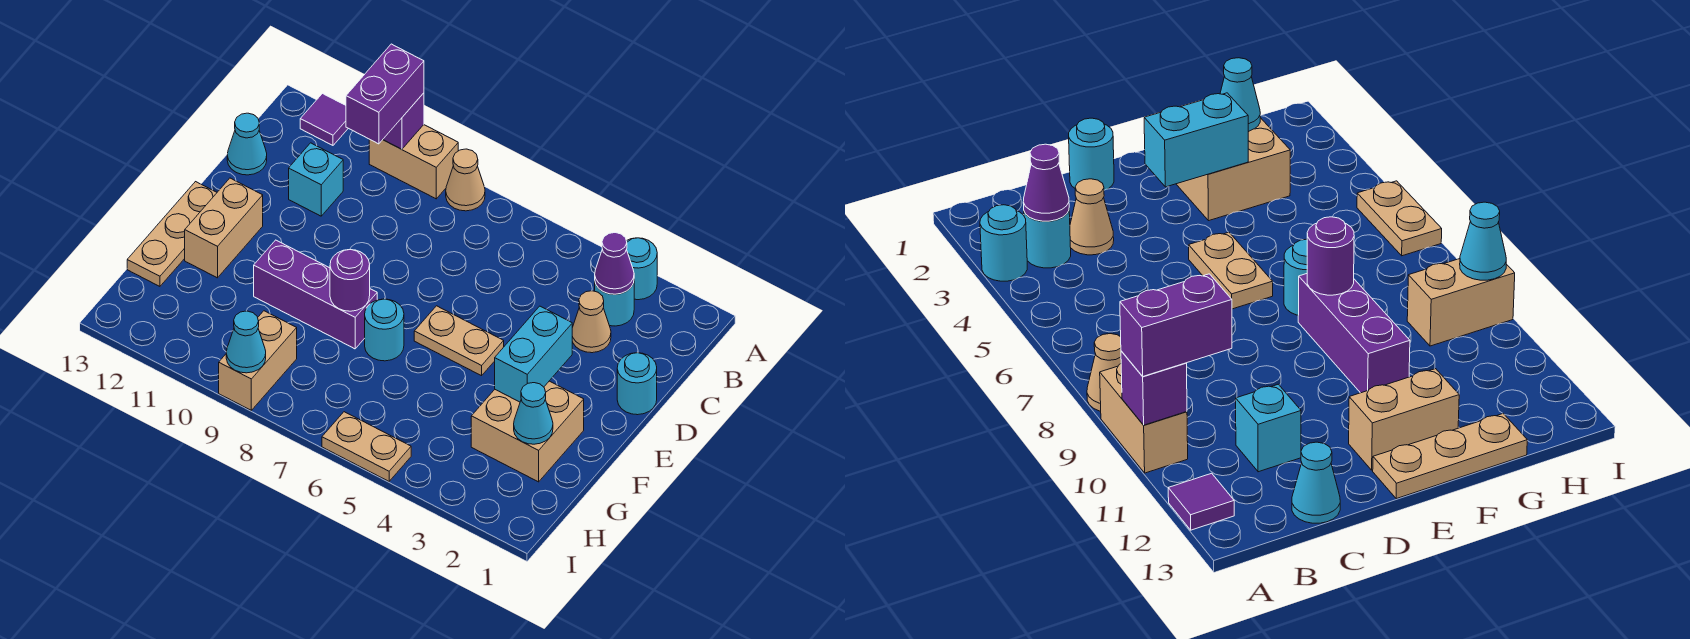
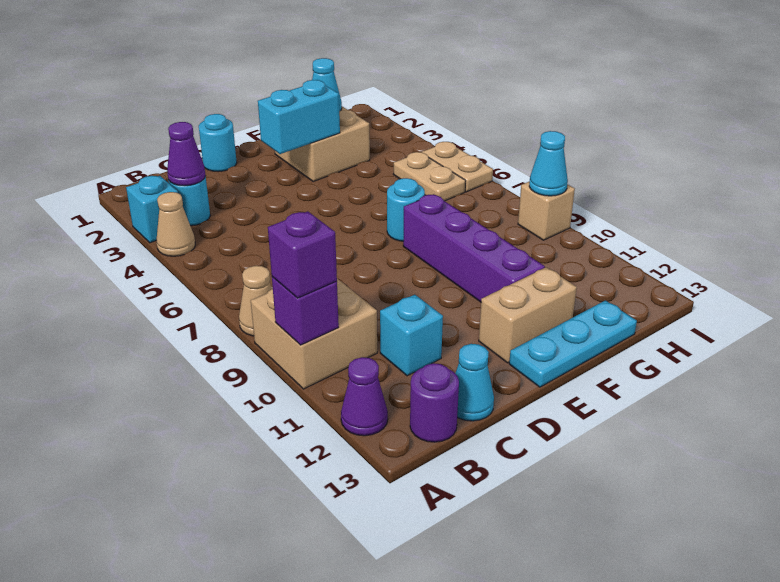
cyan 1x1 round brick [627,238,657,300] -> cyan 1x1 brick [126,176,178,243]
tan 1x2 brick [369,125,458,199] -> tan 2x2 brick [251,279,377,389]
purple 1x2 brick [346,44,424,144] -> purple 1x1 brick [268,211,337,298]
purple 1x1 tile [300,94,348,145] -> purple 1x1 cone [341,357,388,436]
tan 1x1 cone [572,291,611,353] -> tan 1x1 cone moved to [157,192,195,256]
tan 1x2 plate [414,306,504,376] -> tan 1x2 plate moved to [393,152,466,201]
tan 1x3 plate [127,182,217,286] -> cyan 1x3 plate [509,300,637,387]
purple 1x3 brick [254,240,377,349] -> purple 1x4 brick [403,194,545,302]
purple 1x1 round brick [330,250,370,311] -> purple 1x1 round brick moved to [410,363,459,442]
tan 1x2 brick [219,311,297,410] -> tan 1x1 brick [518,181,575,240]

